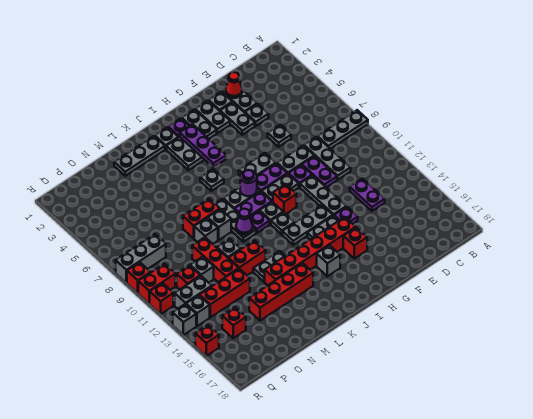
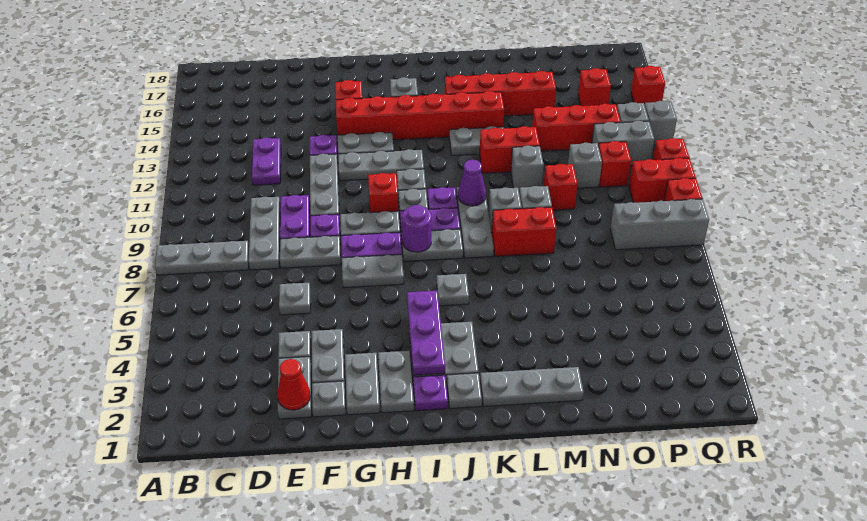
red 1x3 brick [192,237,239,282] -> red 1x1 brick [544,164,578,210]

